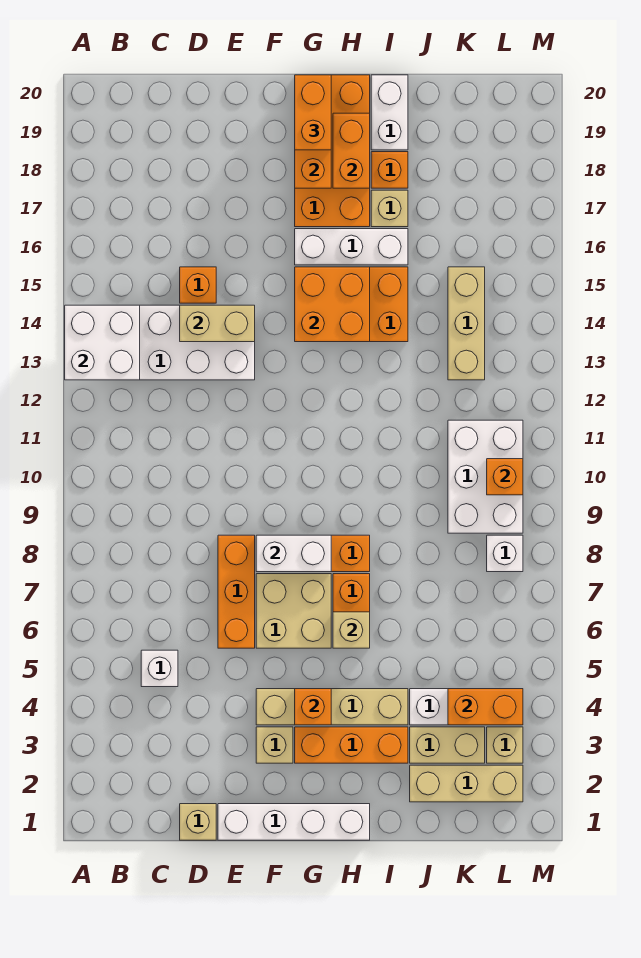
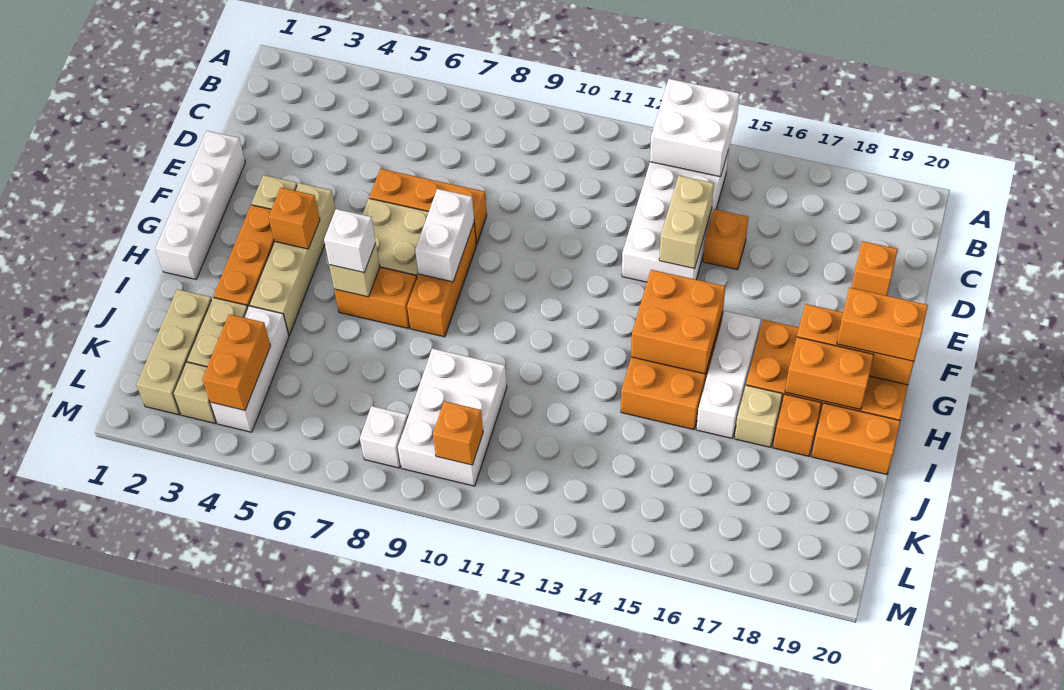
white 1x1 brick [141,650,178,687] -> white 1x1 brick moved to [324,209,376,272]
tan 1x1 brick [180,804,216,840] -> none
none -> orange 1x1 brick [852,241,898,296]
white 1x2 brick [371,75,408,150] -> orange 1x2 brick [812,403,900,475]
white 2x3 brick [448,420,523,533] -> white 2x3 brick turned to [398,348,507,486]
tan 1x3 brick [448,267,485,380] -> none

